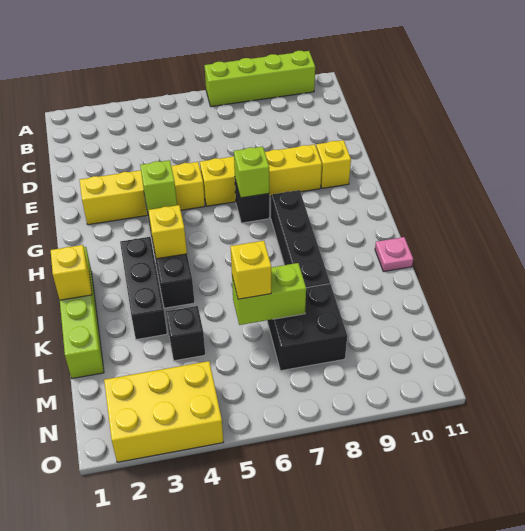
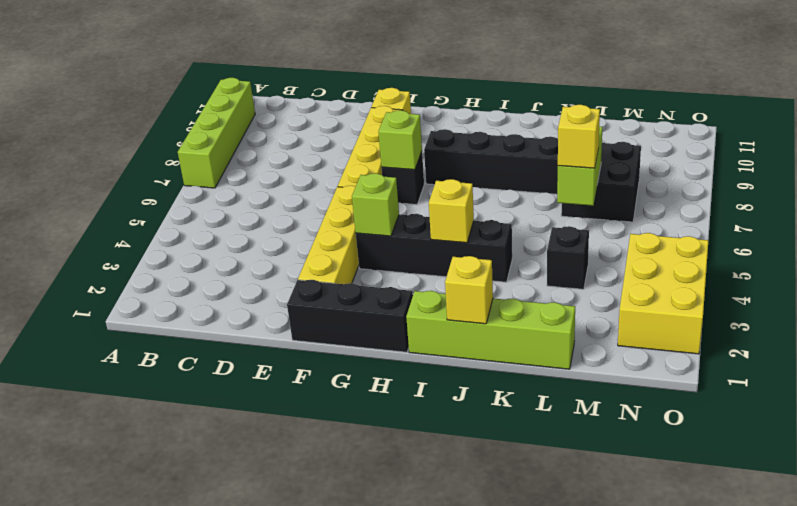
black 1x3 brick [120,237,167,340] -> black 1x3 brick moved to [287,280,413,352]
pink 1x1 plate [375,237,413,272] -> none

